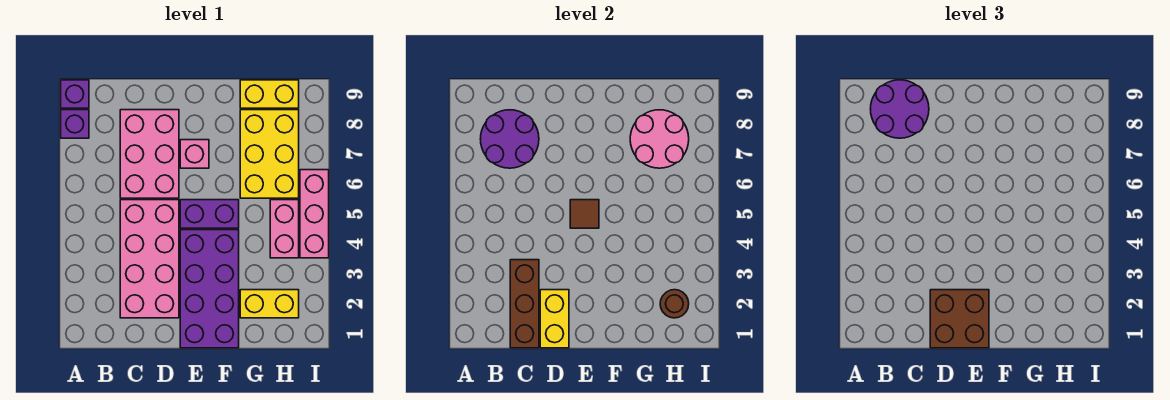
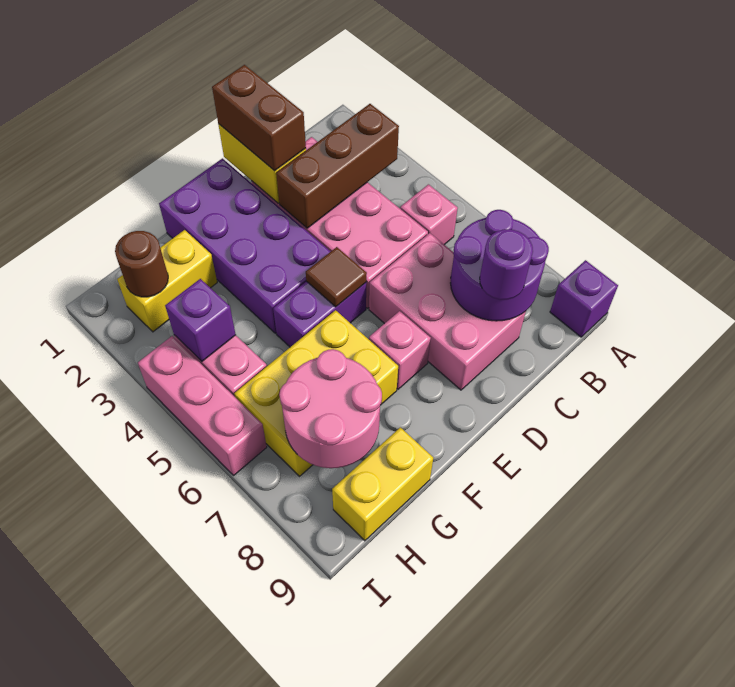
purple 1x1 brick [61,110,89,138] -> purple 1x1 brick moved to [165,279,236,361]
none -> pink 1x1 brick [400,184,458,245]
purple 2x2 round brick [871,80,929,138] -> purple 1x1 round brick [480,229,533,300]
brown 1x3 brick [510,260,539,348] -> brown 1x3 brick turned to [276,104,399,228]
brown 2x2 brick [930,290,989,348] -> brown 1x2 brick [212,65,306,171]
yellow 2x3 brick [240,110,299,198] -> yellow 2x3 brick turned to [234,310,398,476]

